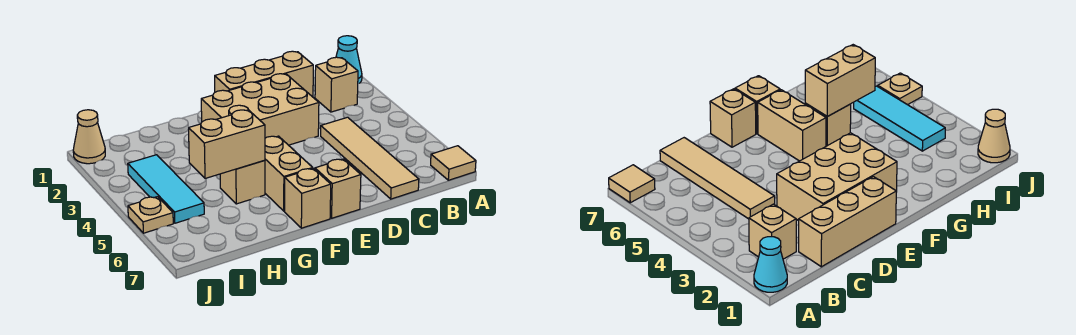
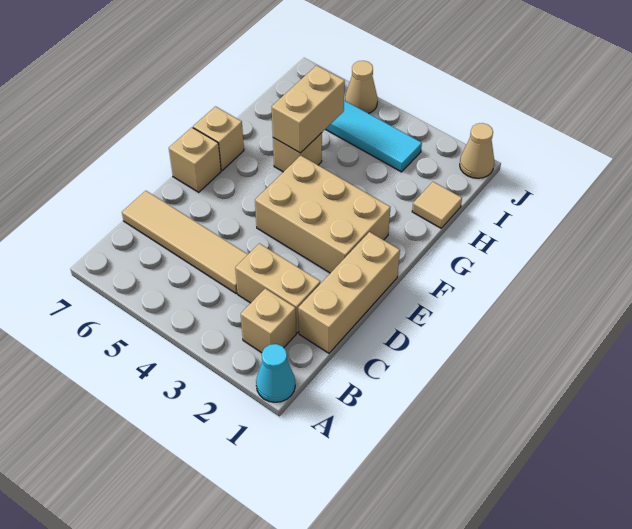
tan 1x1 tile [431,146,476,180] -> tan 1x1 tile moved to [412,182,462,228]
tan 2x3 brick [201,74,319,145] -> tan 2x3 brick turned to [255,156,390,273]
tan 1x2 brick [265,136,313,211] -> tan 1x2 brick moved to [235,243,320,333]
tan 1x1 plate [128,197,173,233] -> tan 1x1 cone [345,61,378,113]

